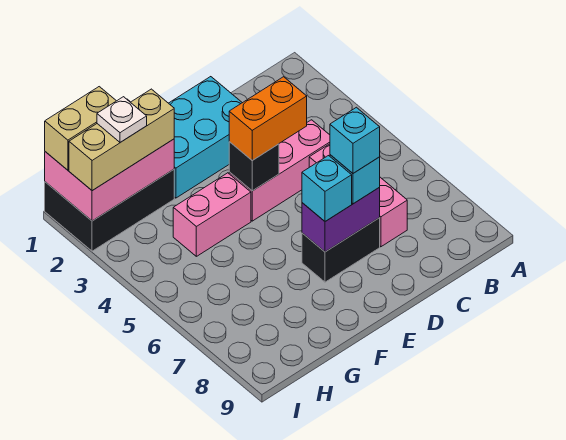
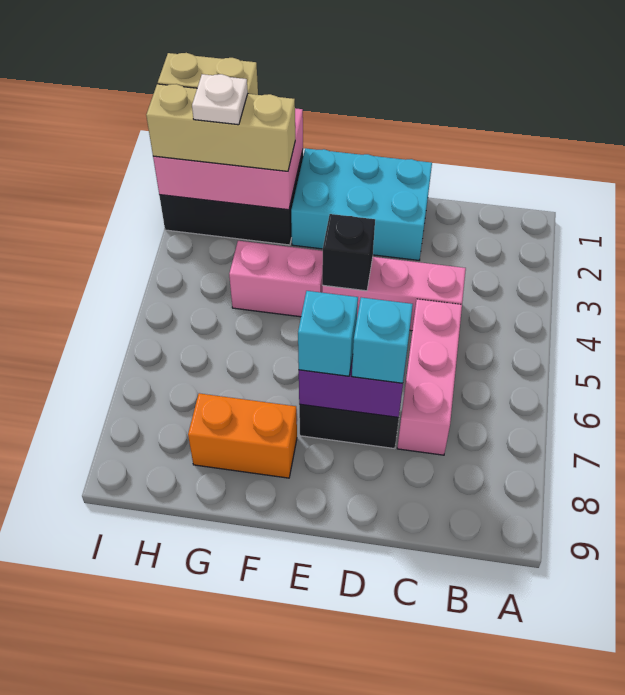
orange 1x2 brick [229,77,307,160] -> orange 1x2 brick moved to [188,393,297,478]
cyan 1x1 brick [330,107,380,173] -> none

